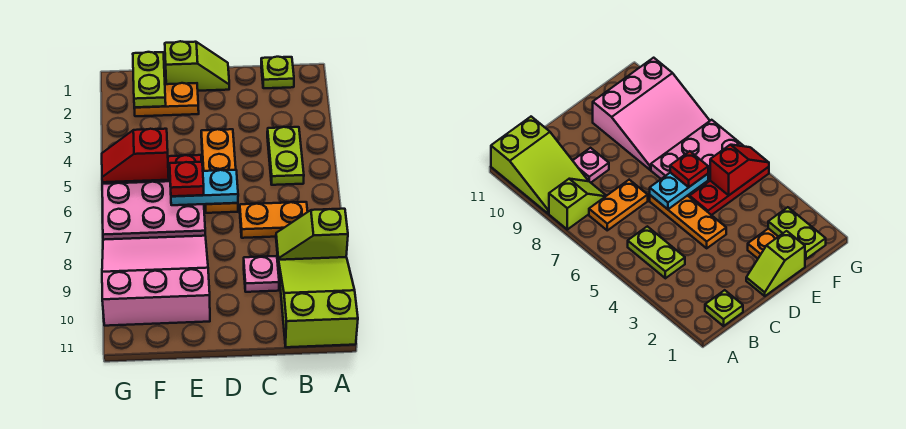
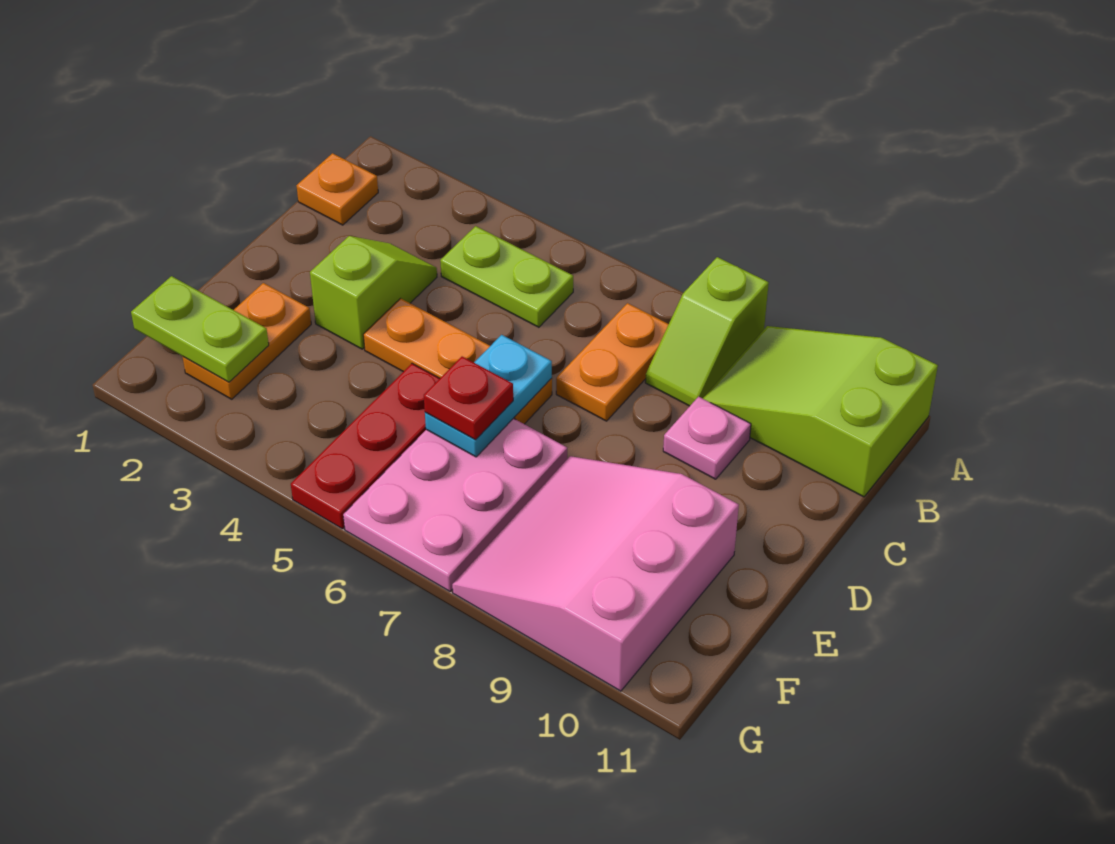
lime 1x1 plate [261,57,294,88] -> orange 1x1 plate [296,153,378,225]
lime 1x2 slope [165,41,229,91] -> lime 1x2 slope moved to [310,236,437,349]
red 1x2 slope [102,129,169,182] -> none

